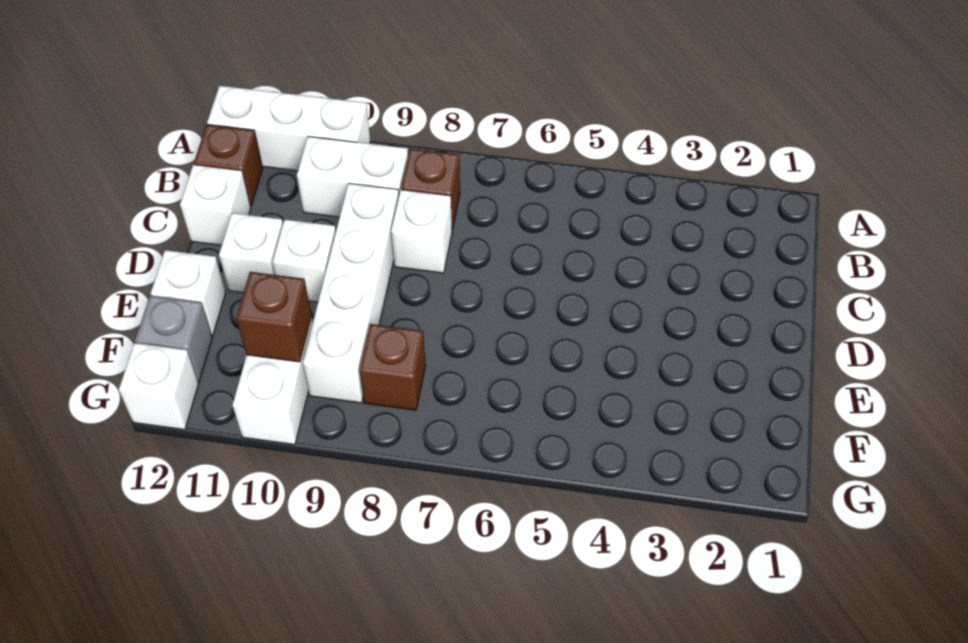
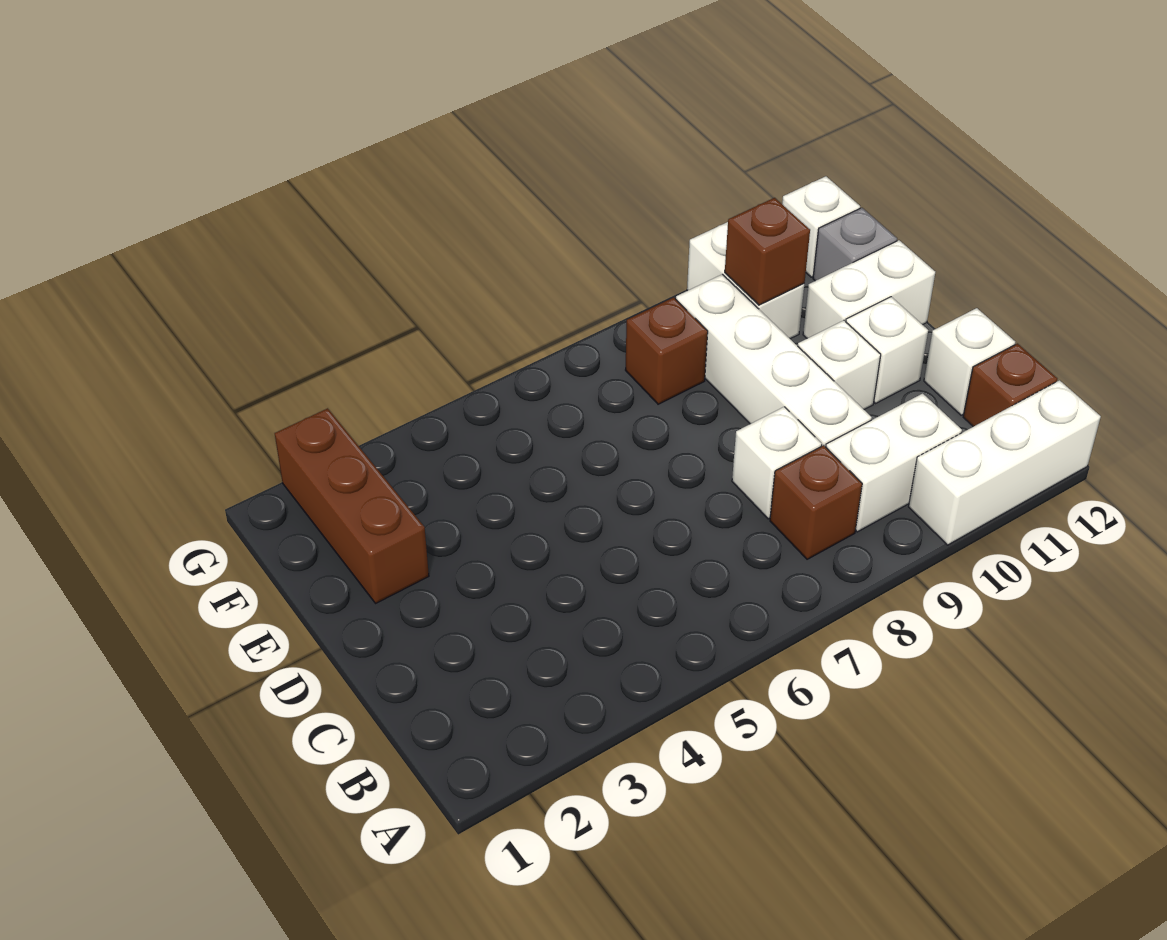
none -> brown 1x3 brick [275,408,429,603]
white 1x1 brick [151,250,226,335] -> white 1x2 brick [803,240,935,338]

